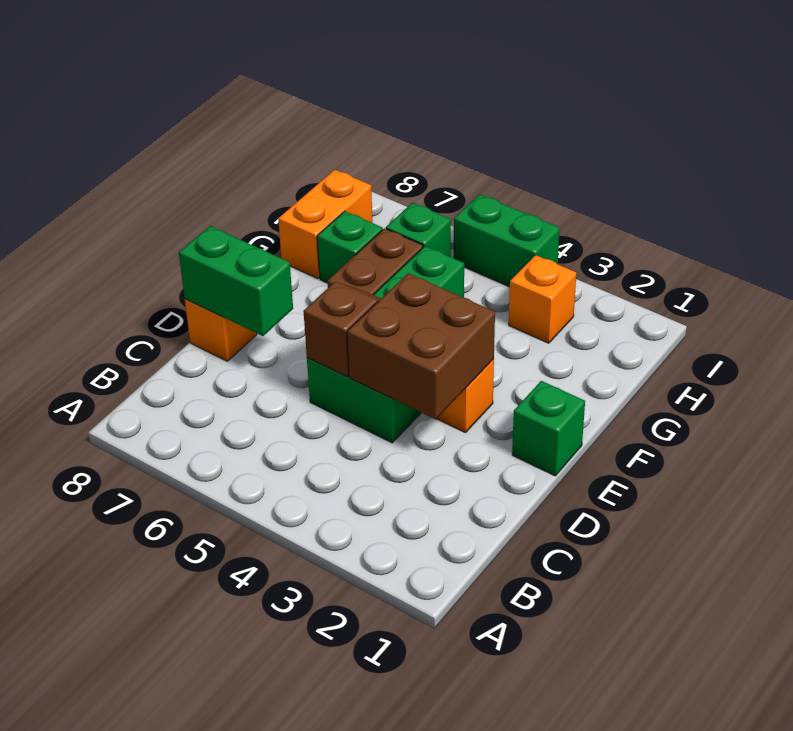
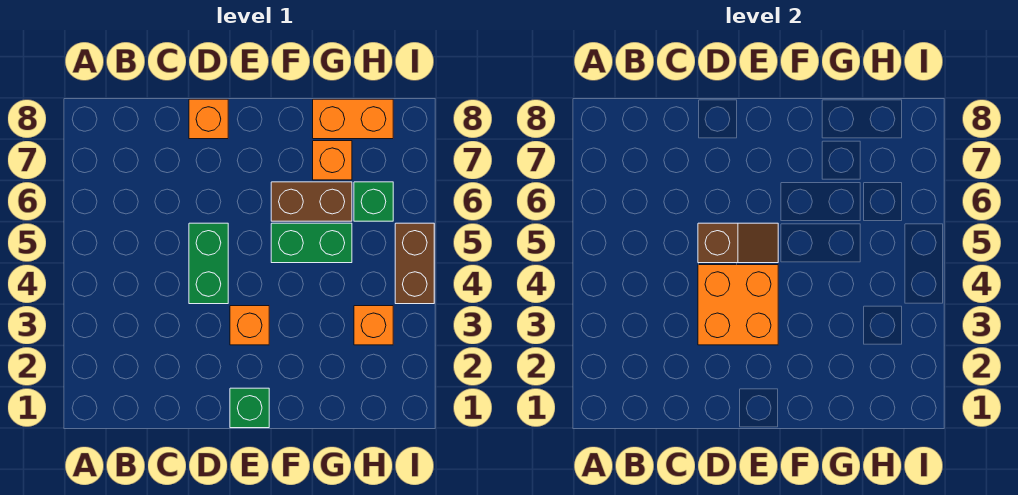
brown 2x2 brick [347,273,495,419] -> orange 2x2 brick [698,265,778,345]
green 1x2 brick [179,226,293,336] -> none
green 1x1 brick [317,211,383,283] -> orange 1x1 brick [313,141,352,180]
green 1x2 brick [454,194,560,287] -> brown 1x2 brick [395,223,434,304]

